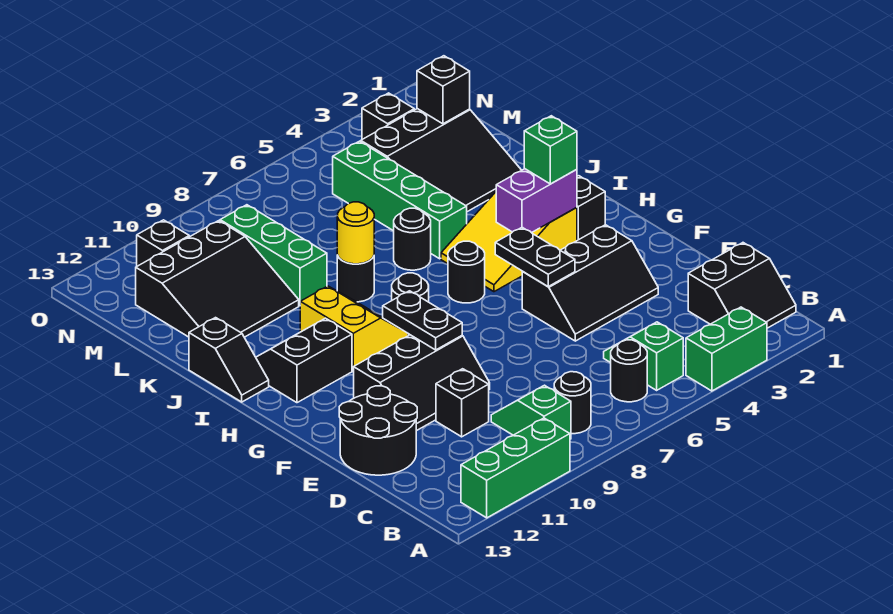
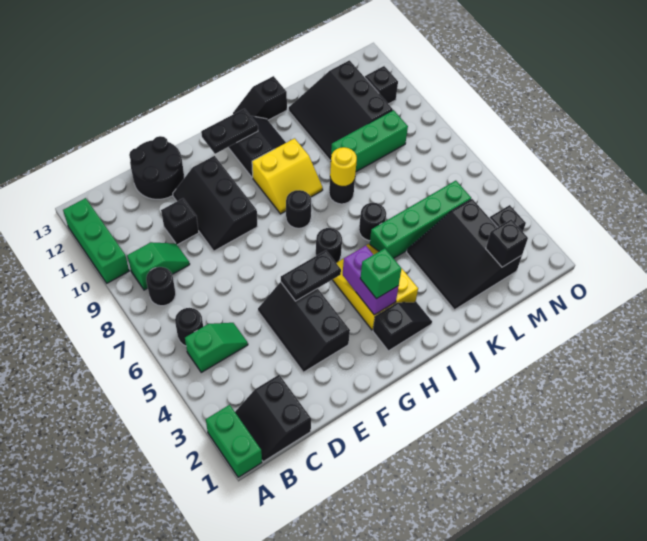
green 1x2 brick [686,307,767,391] -> green 1x2 brick moved to [206,405,262,477]
black 1x2 plate [383,291,462,350] -> black 1x2 plate moved to [201,109,258,154]

